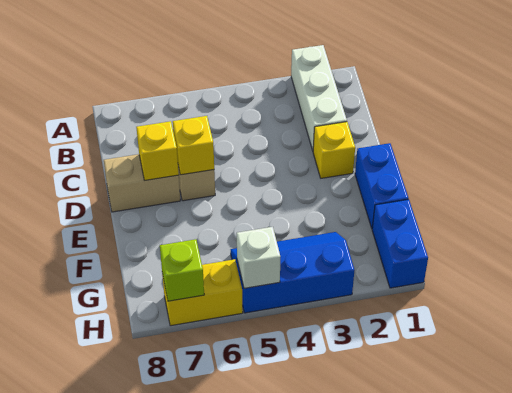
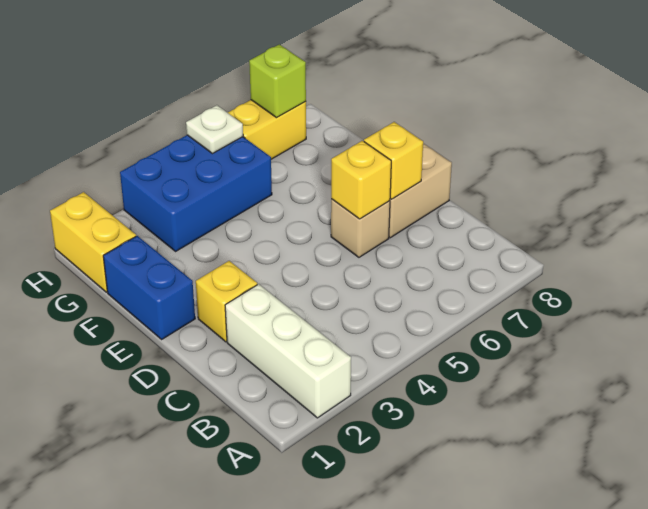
blue 1x2 brick [372,199,428,288] -> yellow 1x2 brick [50,192,136,292]
blue 2x3 slope [231,232,354,313] -> blue 2x3 brick [120,135,272,251]
white 1x1 brick [237,227,280,288] -> white 1x1 plate [186,105,243,154]

